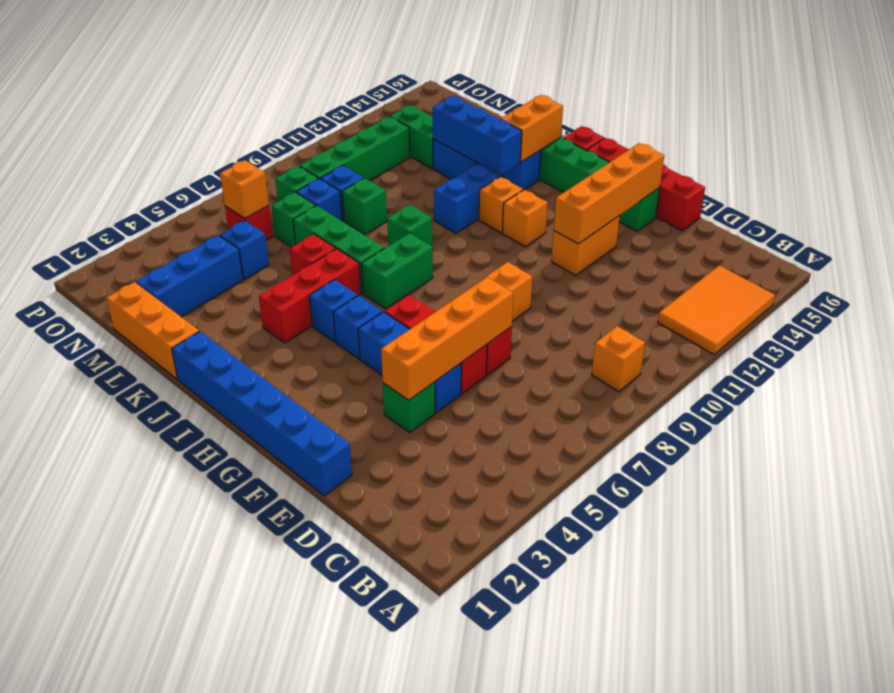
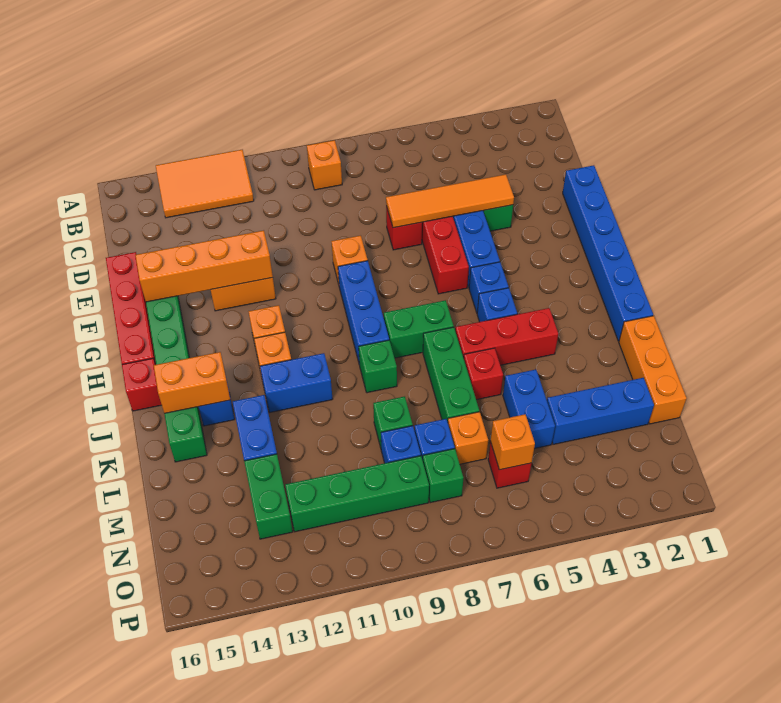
orange 1x4 brick [381,277,513,400] -> orange 1x4 tile [386,174,514,228]
blue 1x3 brick [432,96,522,175] -> blue 1x3 brick moved to [338,261,389,365]
blue 1x1 brick [220,221,269,279] -> blue 1x2 brick [503,369,555,448]
green 1x1 brick [272,192,316,247] -> orange 1x1 brick [448,412,488,464]

